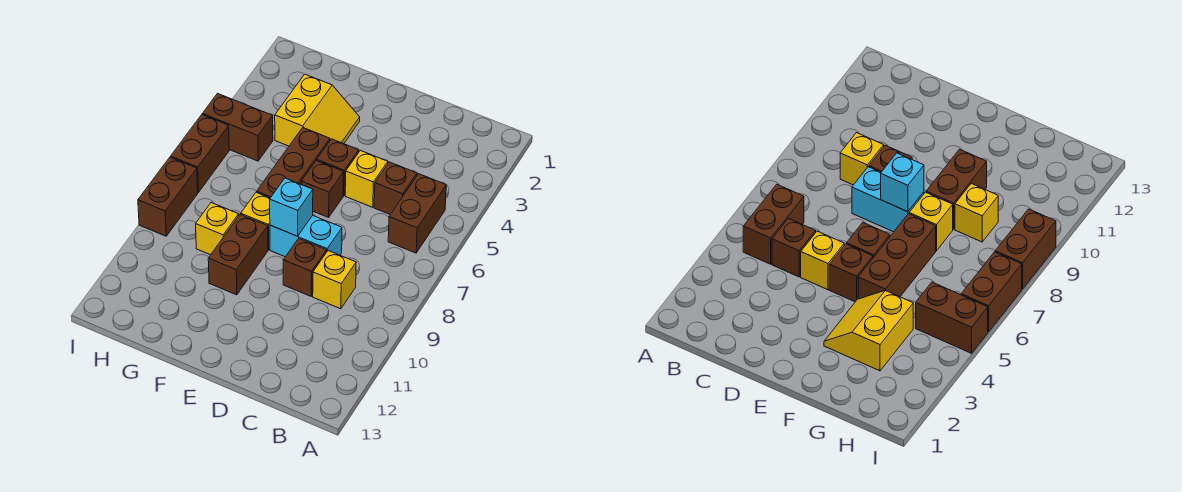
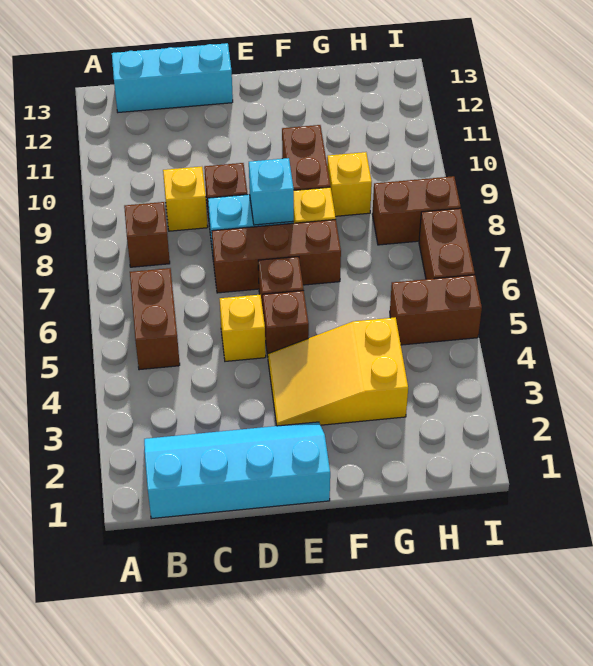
none -> cyan 2x4 slope [144,422,330,519]
none -> cyan 1x3 brick [112,43,233,112]
brown 1x1 brick [374,162,417,214] -> brown 1x1 brick moved to [124,202,170,267]
yellow 2x2 slope [275,74,360,146] -> yellow 2x3 slope [268,317,408,426]
brown 1x3 brick [257,128,330,198] -> brown 1x3 brick turned to [212,220,341,293]
brown 1x2 brick [138,157,198,236] -> brown 1x2 brick turned to [372,176,461,245]

